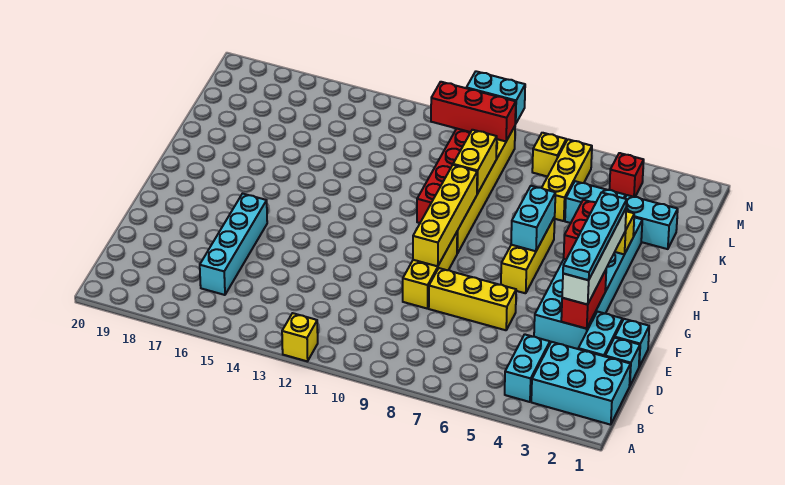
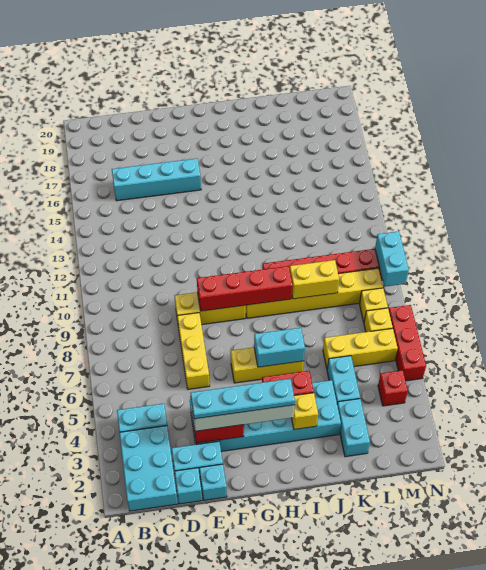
yellow 1x1 brick [282,313,318,361] -> yellow 1x1 brick moved to [360,288,388,322]
yellow 1x4 brick [413,165,477,266] -> red 1x4 brick [197,266,293,311]
red 1x3 brick [431,82,516,141] -> red 1x3 brick moved to [389,305,426,381]

